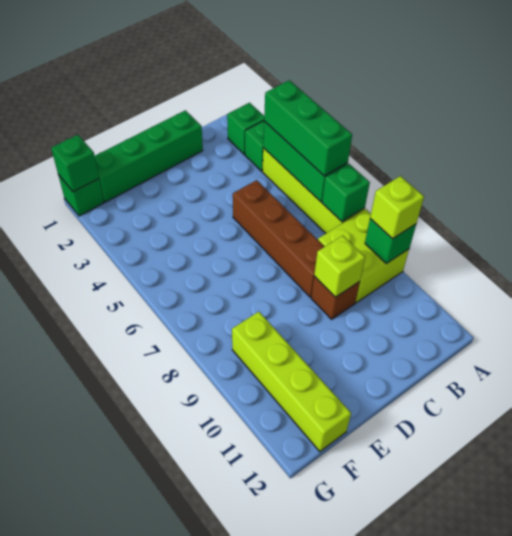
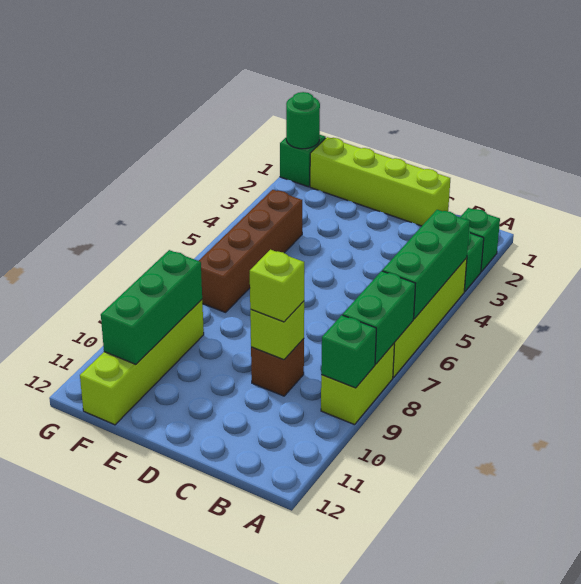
green 1x3 brick [264,80,352,176] -> green 1x3 brick moved to [101,250,202,364]
green 1x1 brick [322,164,370,222] -> green 1x2 brick [343,271,415,364]
lime 2x2 brick [318,209,409,303] -> lime 1x2 brick [321,344,394,425]
lime 1x1 brick [370,176,424,239] -> lime 1x1 brick moved to [250,250,304,322]
green 1x4 brick [95,110,203,202] -> lime 1x4 brick [310,137,450,226]
brown 1x4 brick [233,180,324,297] -> brown 1x4 brick moved to [199,190,302,312]
green 1x1 brick [51,135,99,192] -> green 1x1 round brick [286,92,320,149]

